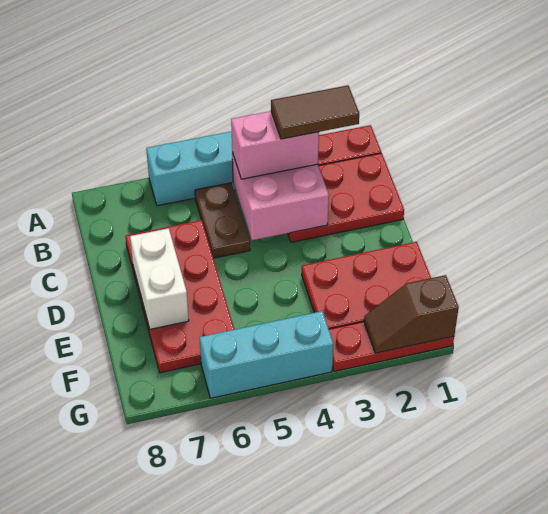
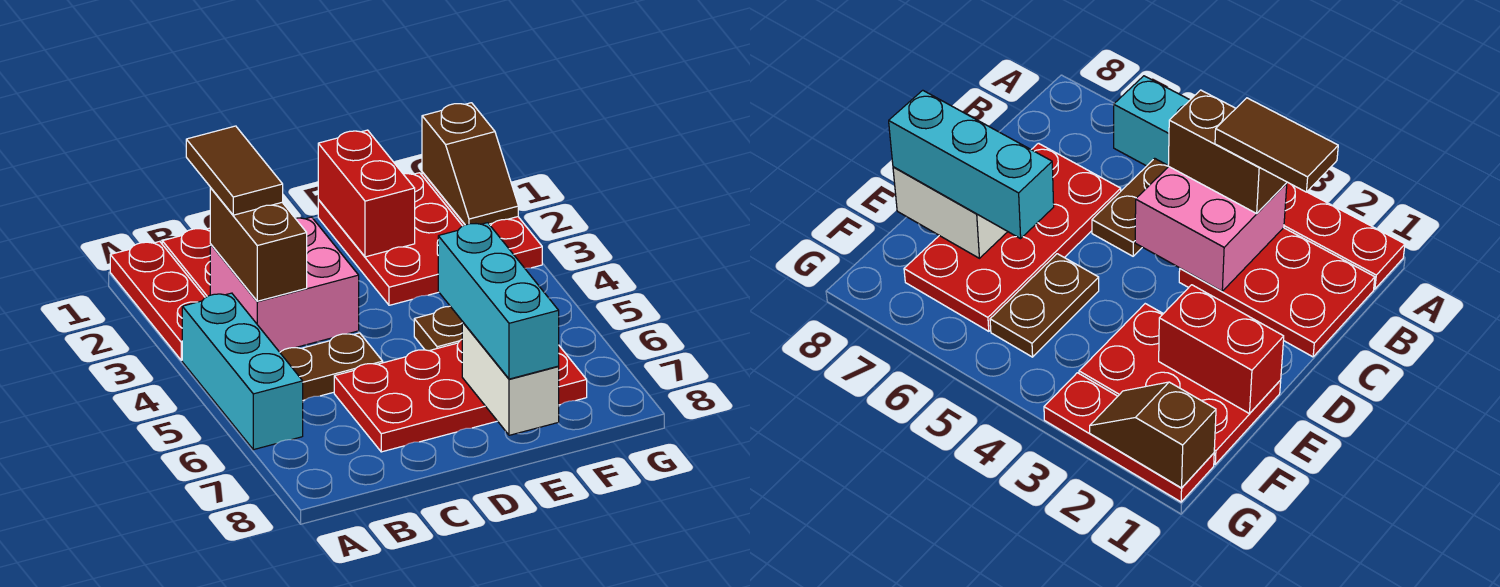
pink 1x2 brick [231,111,319,179] -> brown 1x2 brick [210,188,307,301]
white 1x2 brick [130,228,189,329] -> white 1x2 brick turned to [462,322,559,435]
none -> red 1x2 brick [318,130,415,257]
none -> brown 1x2 plate [414,306,463,351]
cyan 1x3 brick [200,311,333,398] -> cyan 1x3 brick moved to [438,223,559,379]

